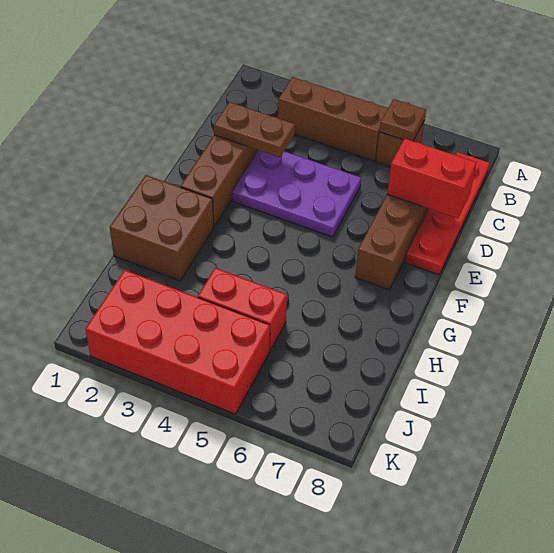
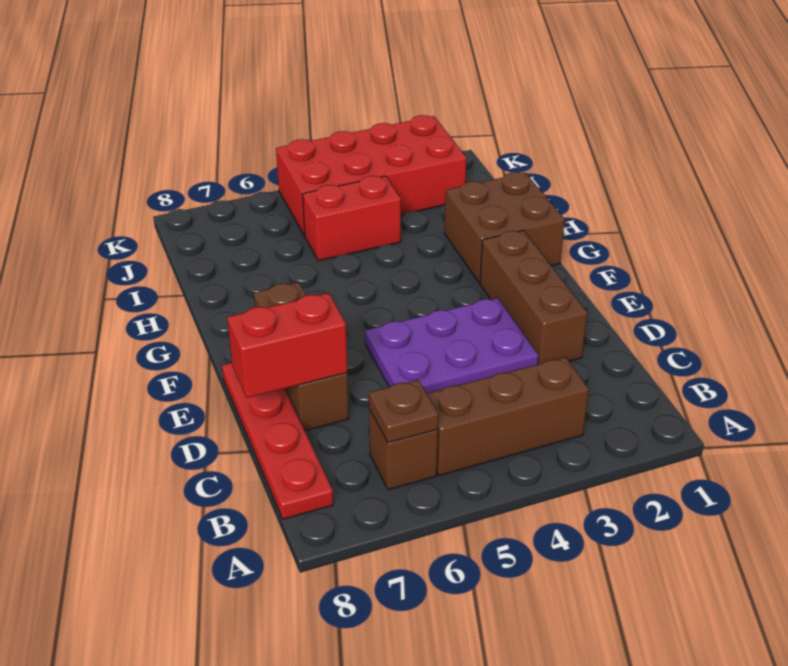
brown 1x2 plate [214,102,295,157] -> none

